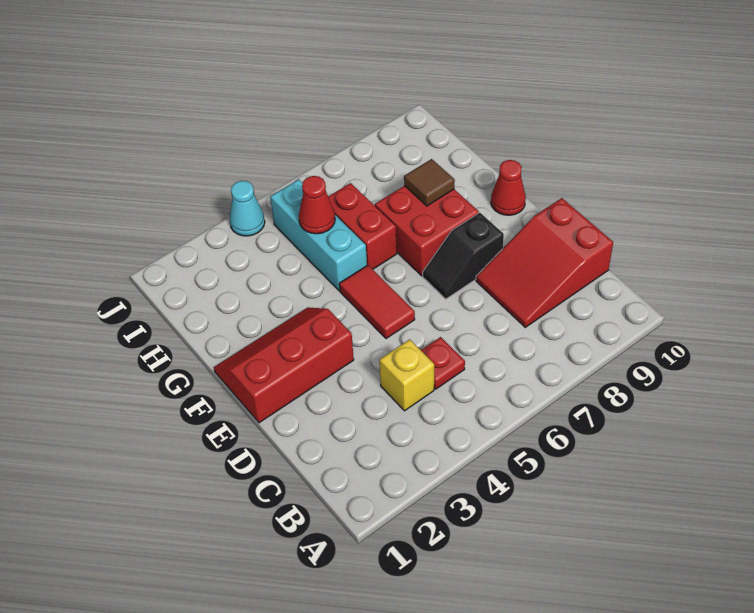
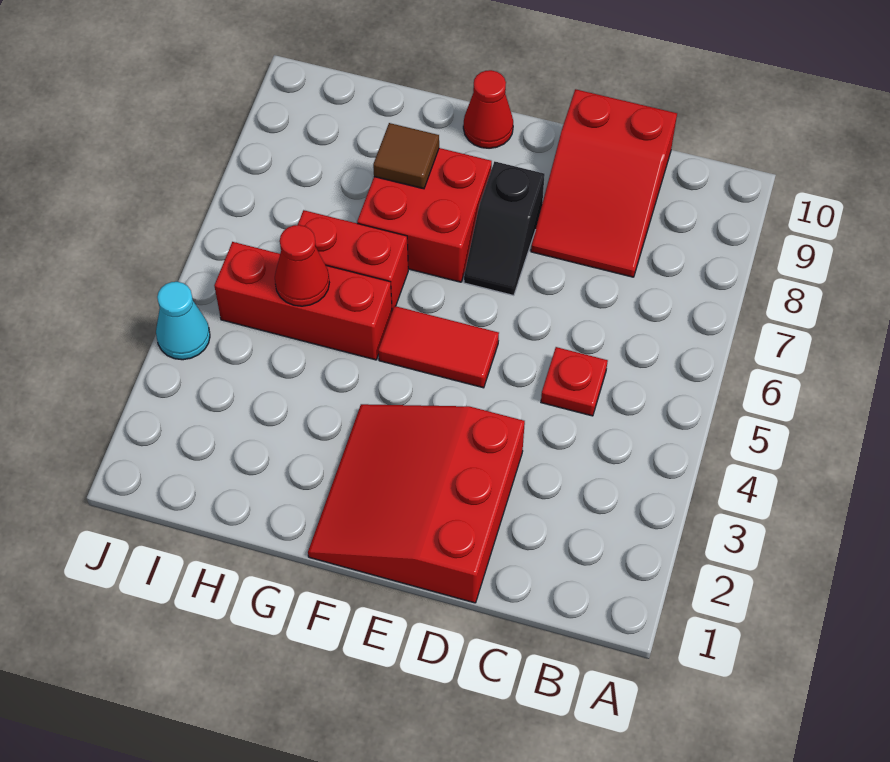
yellow 1x1 brick [379,339,434,411] -> none
red 2x3 slope [214,307,354,423] -> red 3x3 slope [308,404,525,603]
cyan 1x3 brick [270,179,367,291] -> red 1x3 brick [214,242,392,360]

